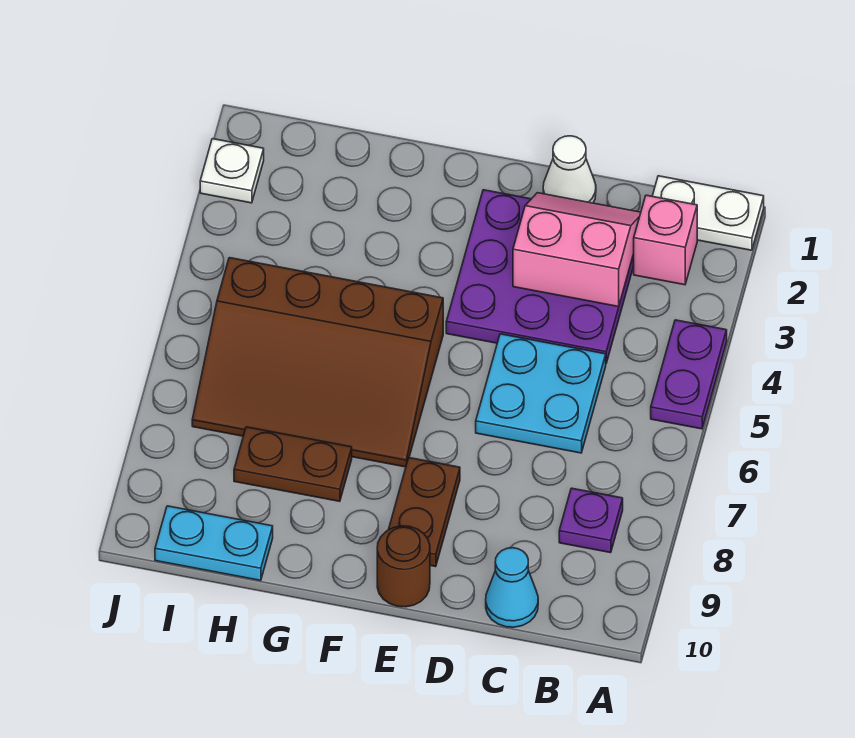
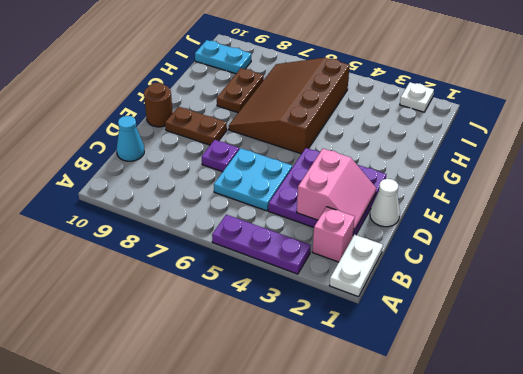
purple 1x2 plate [651,320,727,429] -> purple 1x3 plate [212,215,311,274]
purple 1x1 plate [559,488,623,553] -> purple 1x1 plate moved to [202,140,239,172]
cyan 1x2 plate [155,506,273,581] -> cyan 1x2 plate turned to [195,40,251,74]

